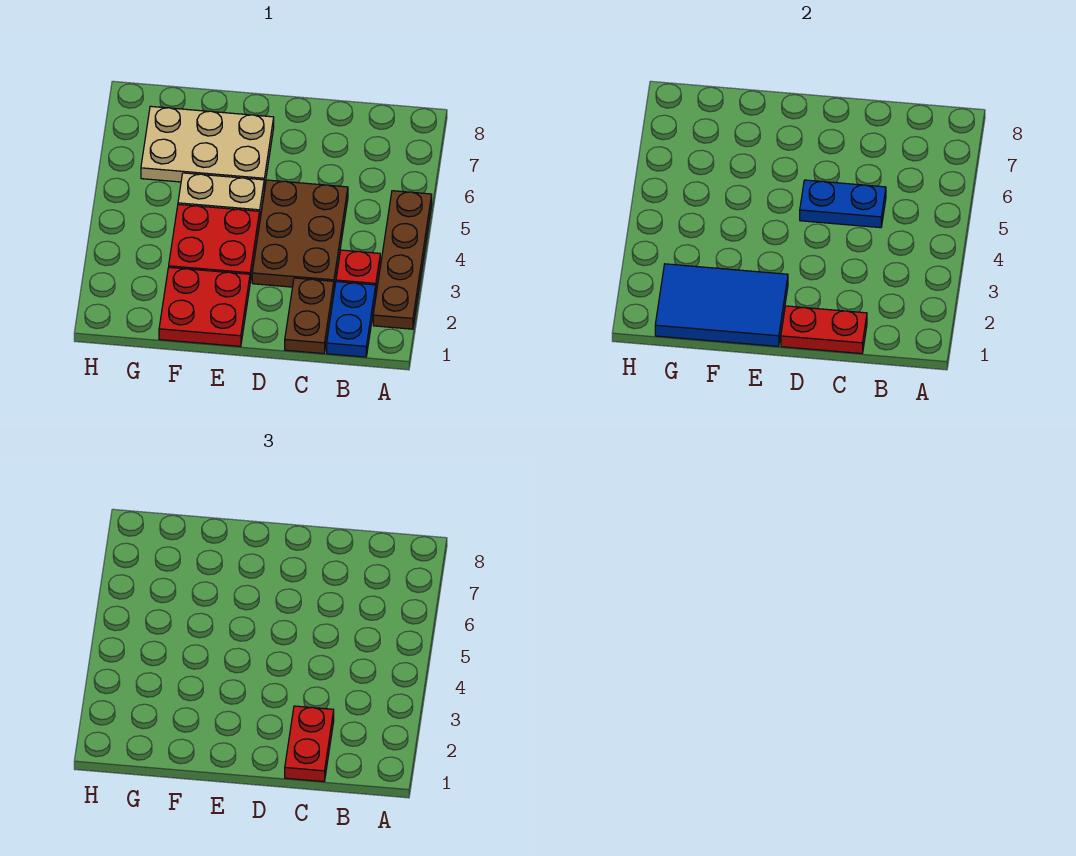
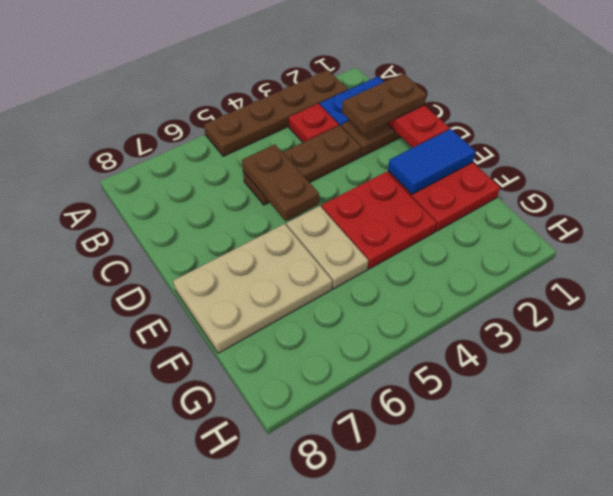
red 1x2 plate [285,706,334,782] -> brown 1x2 plate [342,73,426,134]
brown 2x3 plate [252,180,348,288] -> brown 1x3 plate [243,125,361,205]
blue 1x2 plate [800,180,886,228] -> brown 1x2 plate [242,144,319,221]
blue 2x3 tile [655,264,788,346] -> blue 1x2 tile [388,129,476,194]
tan 2x3 plate [141,106,274,189] -> tan 2x3 plate turned to [173,224,332,353]

